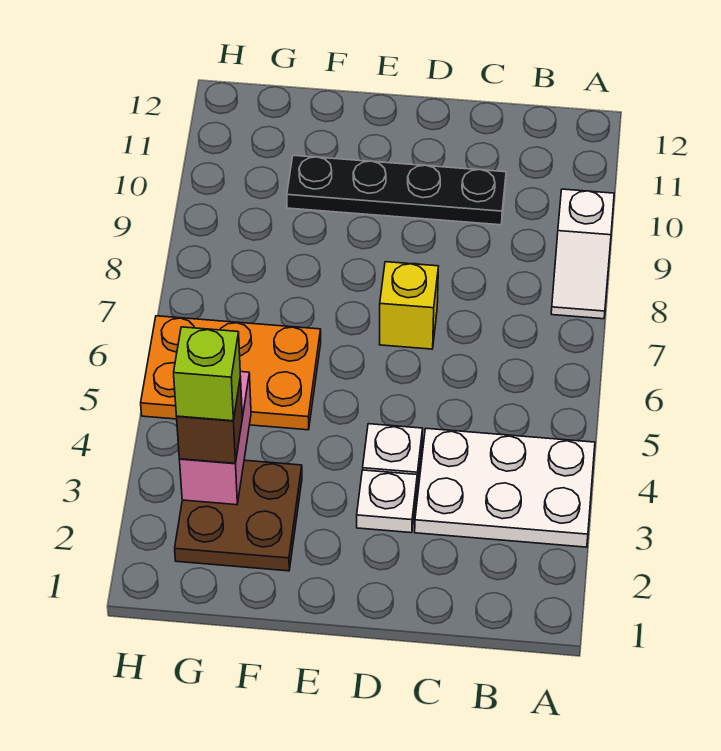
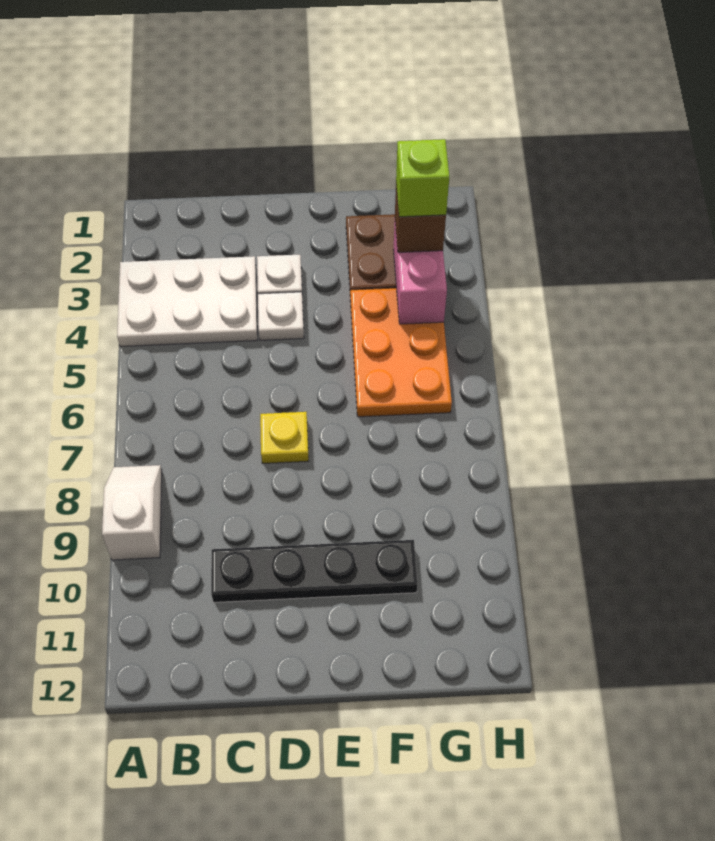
yellow 1x1 brick [379,262,438,349] -> yellow 1x1 plate [260,412,309,463]
orange 2x3 plate [141,316,321,430] -> orange 2x3 plate turned to [350,288,452,417]

